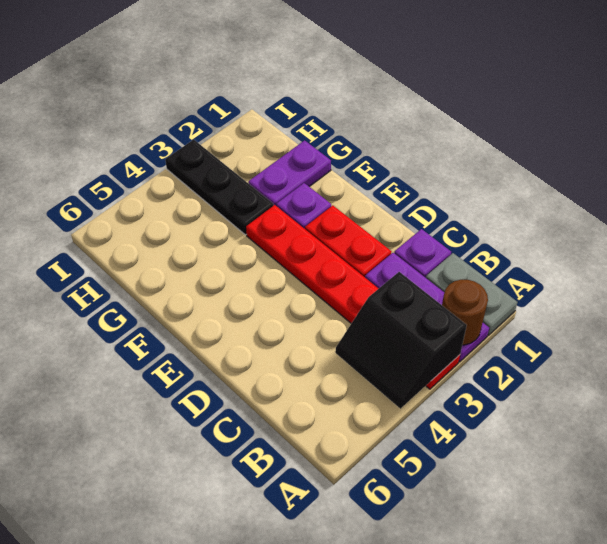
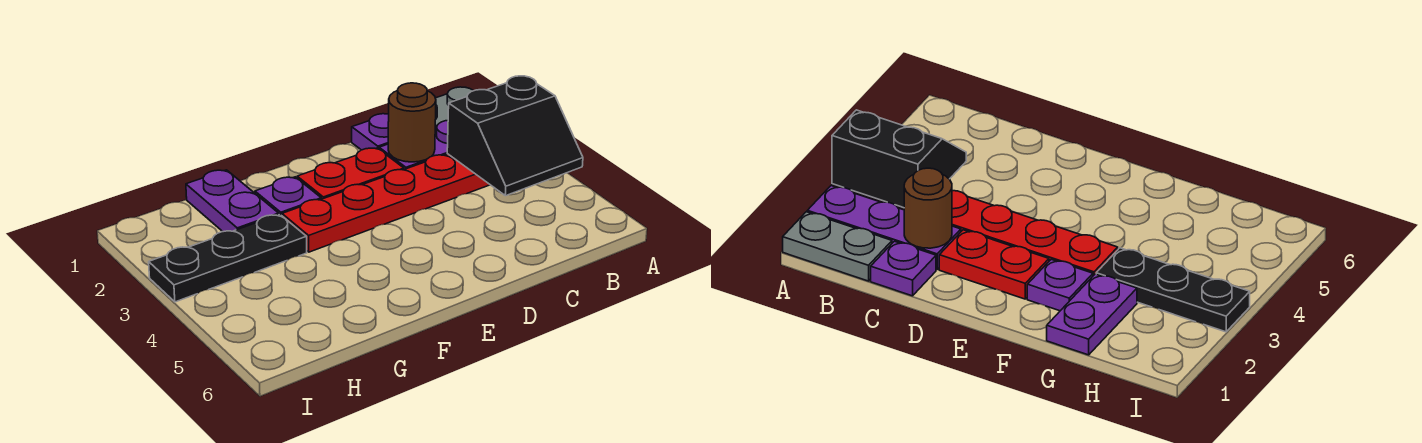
brown 1x1 round brick [442,280,488,345] -> brown 1x1 round brick moved to [388,83,436,162]

